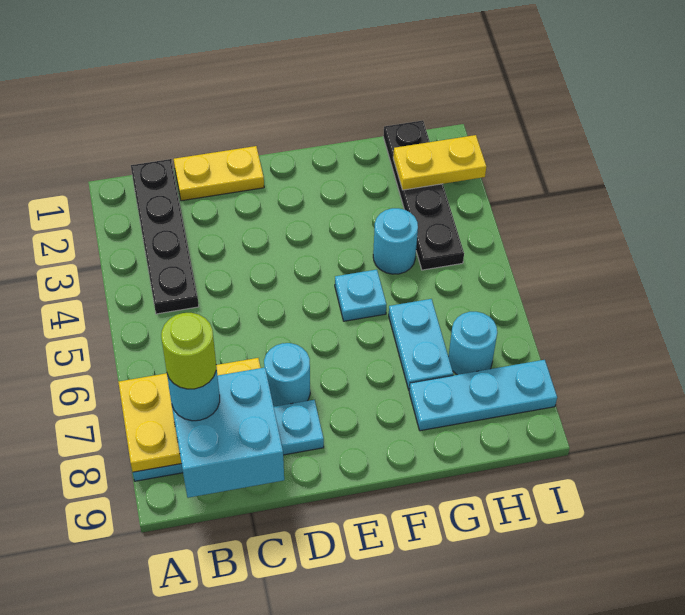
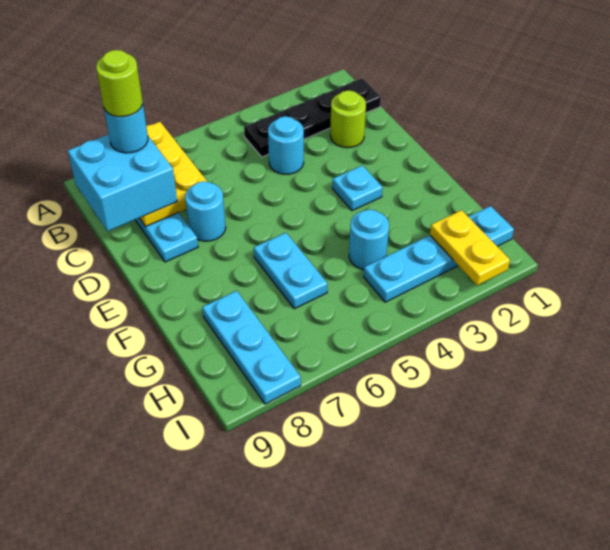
yellow 1x2 plate [174,146,264,201] -> none
none -> lime 1x1 round brick [330,90,366,148]
cyan 1x1 plate [335,270,386,321] -> cyan 1x1 plate moved to [332,165,383,211]
cyan 1x2 plate [389,299,453,390] -> cyan 1x2 plate turned to [254,233,327,309]
black 1x4 plate [383,121,464,270] -> cyan 1x4 plate [364,206,514,302]
cyan 1x1 round brick [448,312,497,375] -> cyan 1x1 round brick moved to [268,116,304,174]

